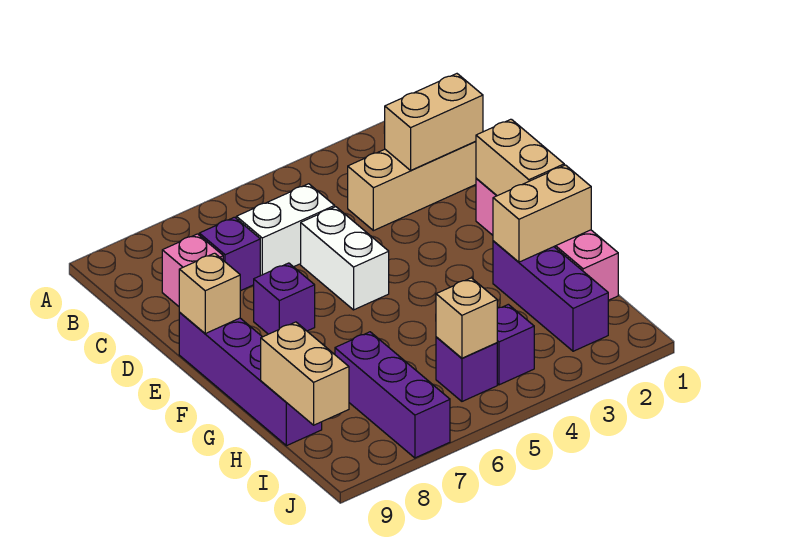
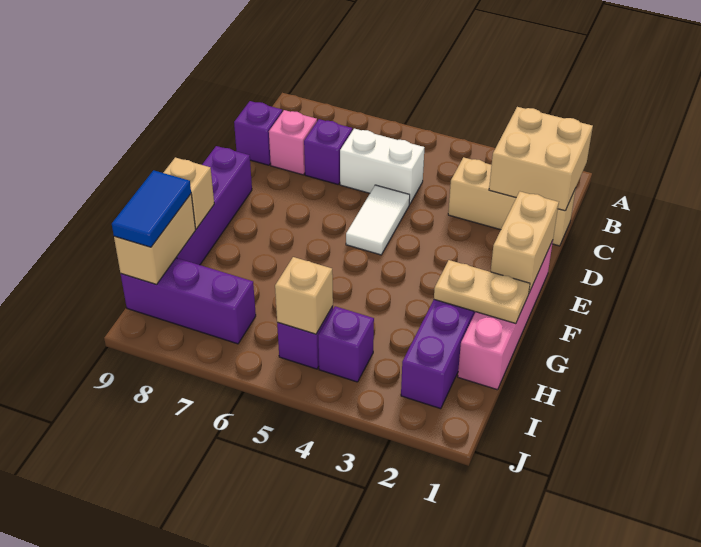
tan 1x2 brick [384,74,483,170] -> tan 2x2 brick [489,107,593,211]
white 1x2 brick [301,207,389,310] -> white 1x2 tile [346,185,410,255]
purple 1x1 brick [254,263,315,334] -> purple 1x1 brick moved to [234,101,282,165]
tan 1x1 brick [179,253,240,333] -> tan 1x1 brick moved to [163,157,214,229]
tan 1x2 brick [493,165,591,262] -> tan 1x2 plate [434,260,530,324]
purple 1x3 brick [335,332,450,458] -> purple 1x3 brick turned to [121,258,256,344]
none -> blue 1x2 tile [112,170,191,247]

